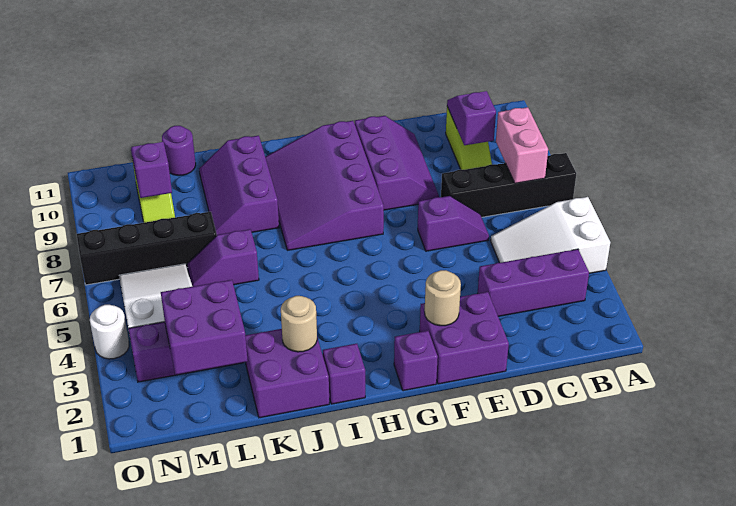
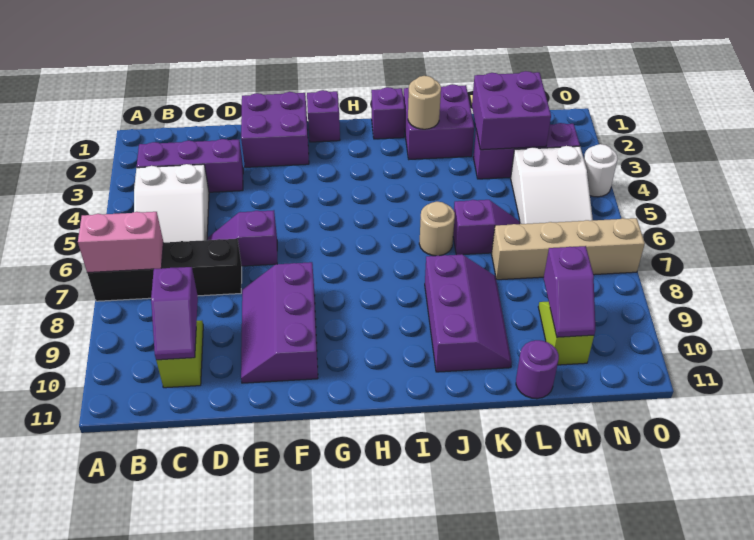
white 2x3 slope [491,197,610,273] -> white 2x3 slope turned to [134,164,209,242]
pink 1x2 brick [496,107,548,183] -> pink 1x2 brick turned to [78,212,163,273]
tan 1x1 round brick [425,270,461,326] -> tan 1x1 round brick moved to [419,202,455,256]
purple 3x4 slope [265,121,384,250] -> none
black 1x4 brick [77,212,217,285] -> tan 1x4 brick [492,218,645,280]

